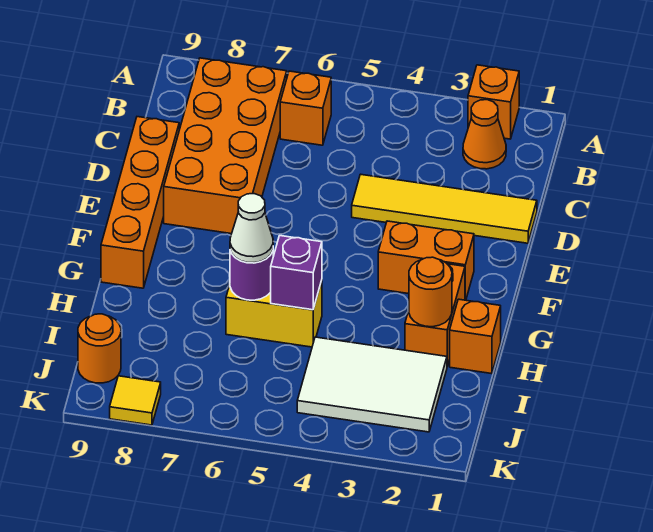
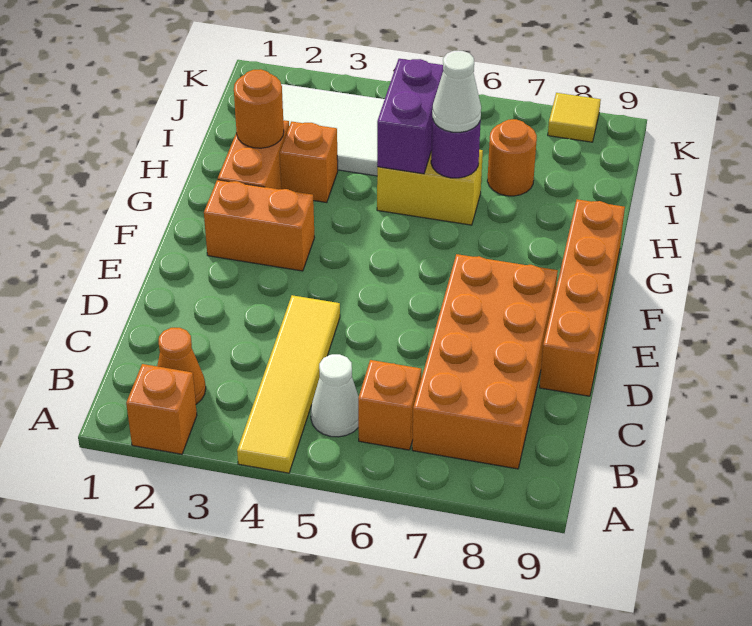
none -> white 1x1 cone [311,354,359,437]
yellow 1x4 tile [352,174,537,243] -> yellow 1x4 tile turned to [237,295,340,473]
orange 1x1 brick [450,299,501,374] -> orange 1x1 brick moved to [280,122,338,203]
purple 1x1 brick [271,236,322,310] -> purple 1x2 brick [377,59,443,174]
orange 1x1 round brick [78,314,121,383] -> orange 1x1 round brick moved to [487,119,537,196]

